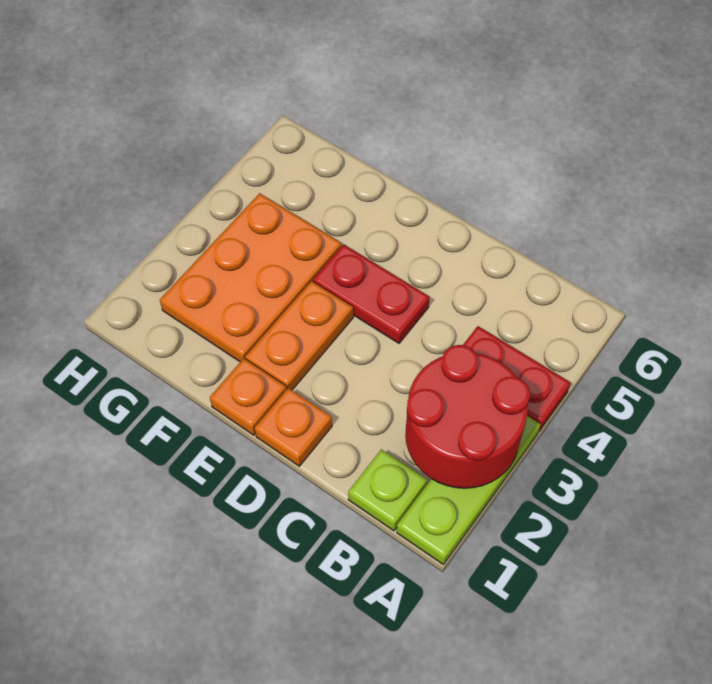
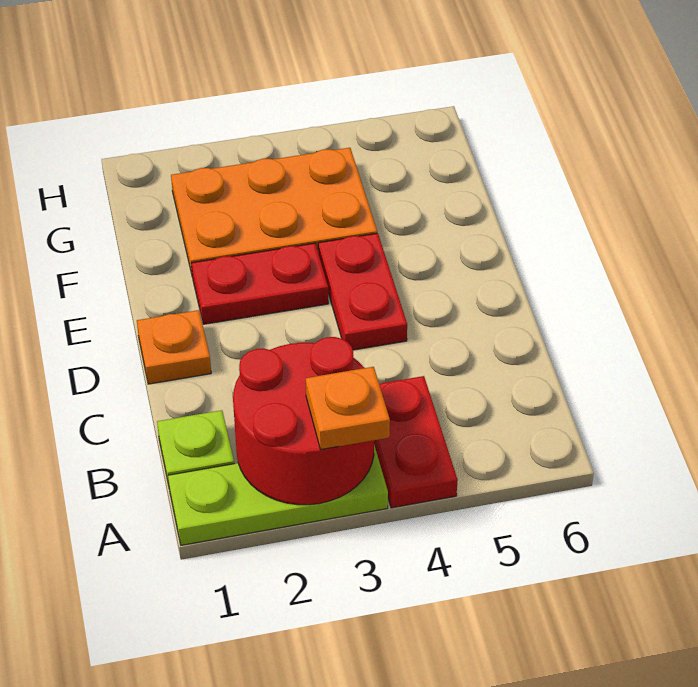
orange 1x1 plate [210,358,287,435] -> orange 1x1 plate moved to [306,367,390,450]
orange 1x2 plate [245,281,353,390] -> red 1x2 plate [191,243,328,324]

